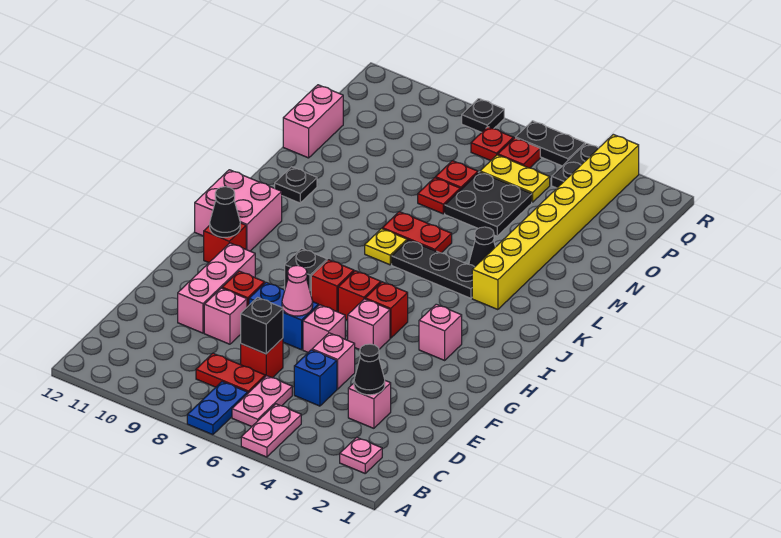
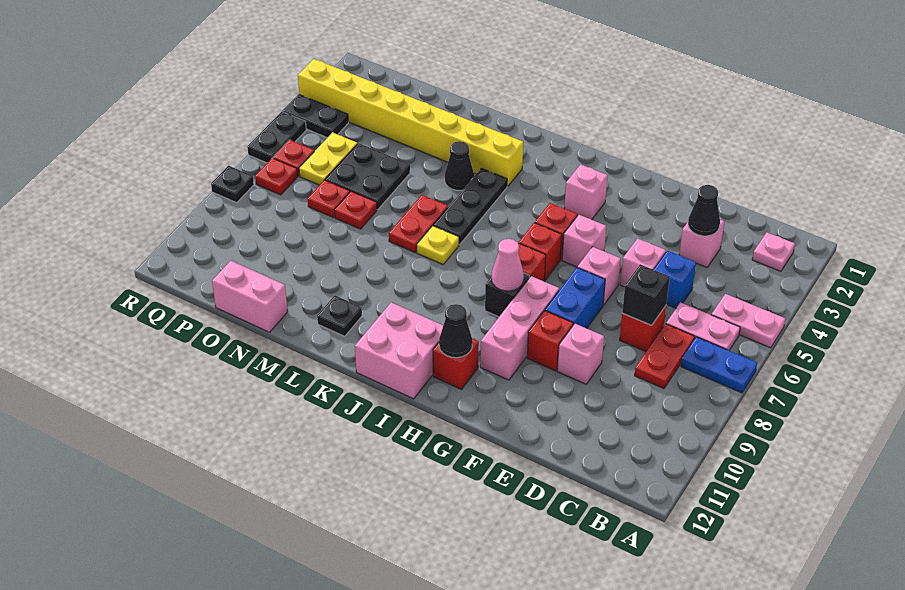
pink 1x3 brick [178,243,255,333] -> pink 1x3 brick turned to [480,276,559,380]
pink 1x1 cone [282,265,313,316] -> pink 1x1 cone moved to [492,239,524,291]

